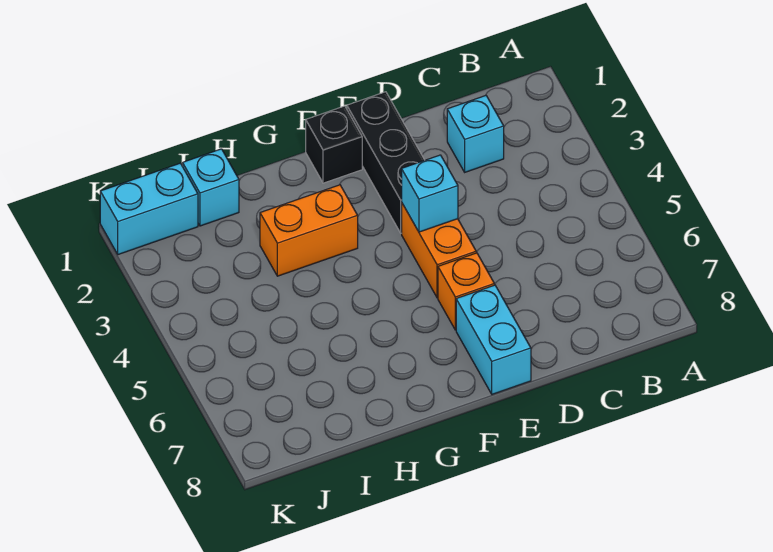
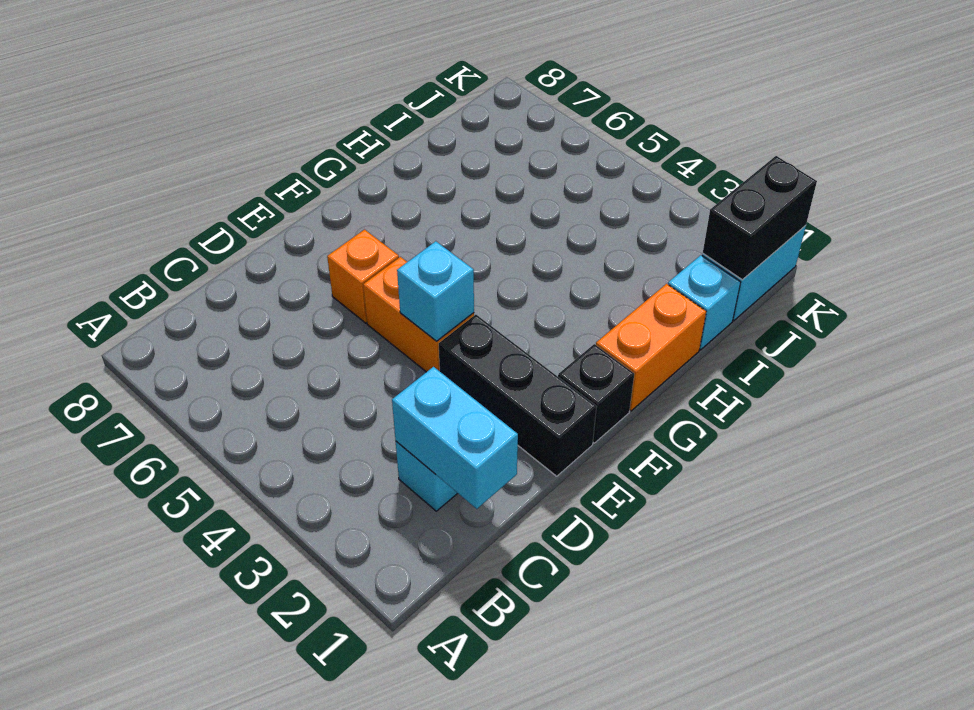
cyan 1x2 brick [456,285,531,394] -> cyan 1x2 brick moved to [392,367,518,509]
orange 1x2 brick [260,185,358,276] -> orange 1x2 brick moved to [596,284,706,411]
none -> black 1x2 brick [703,156,817,280]

